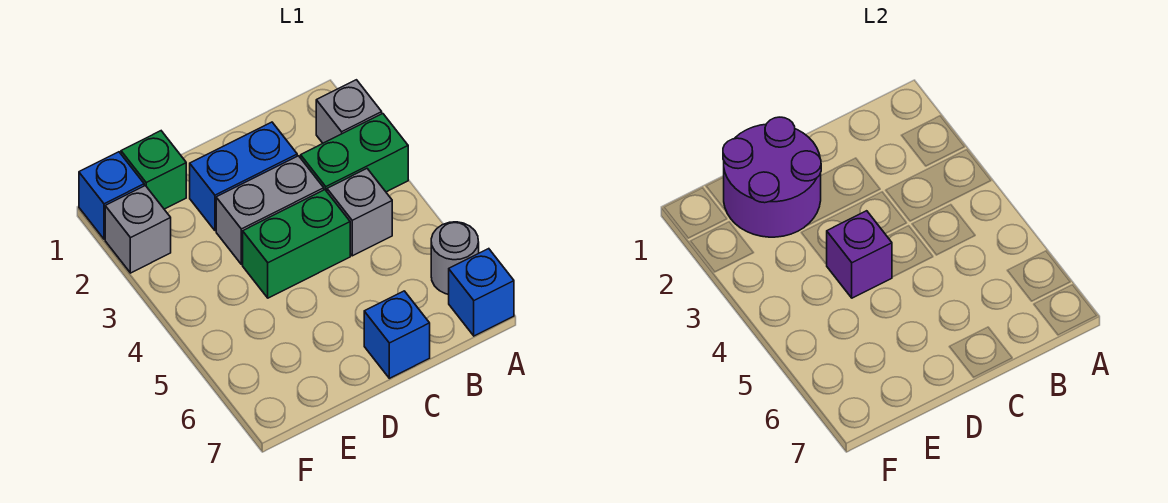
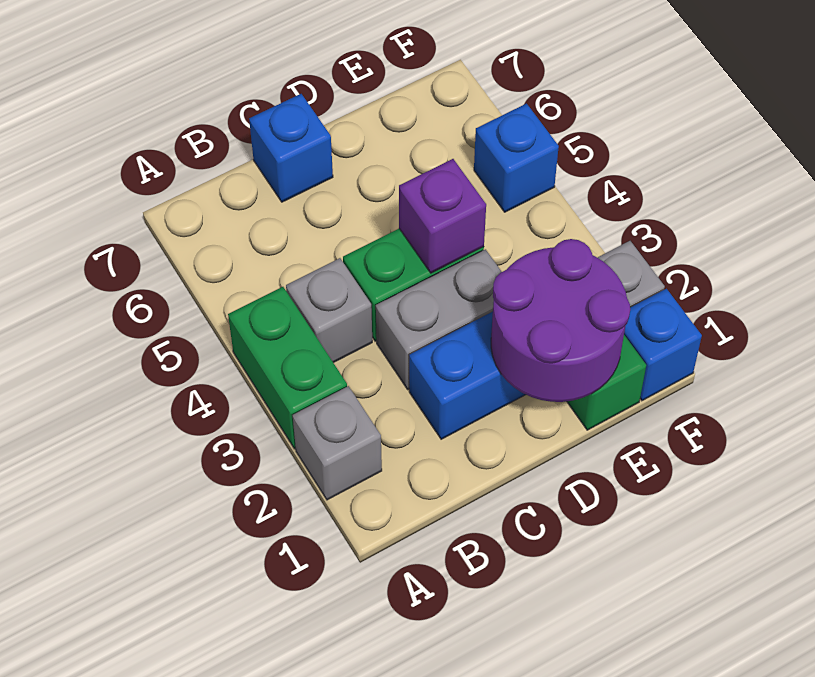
green 1x2 brick [301,114,408,192] -> green 1x2 brick turned to [228,287,347,449]
grey 1x1 round brick [431,222,479,294] -> none
blue 1x1 brick [449,249,514,336] -> blue 1x1 brick moved to [474,104,559,212]

